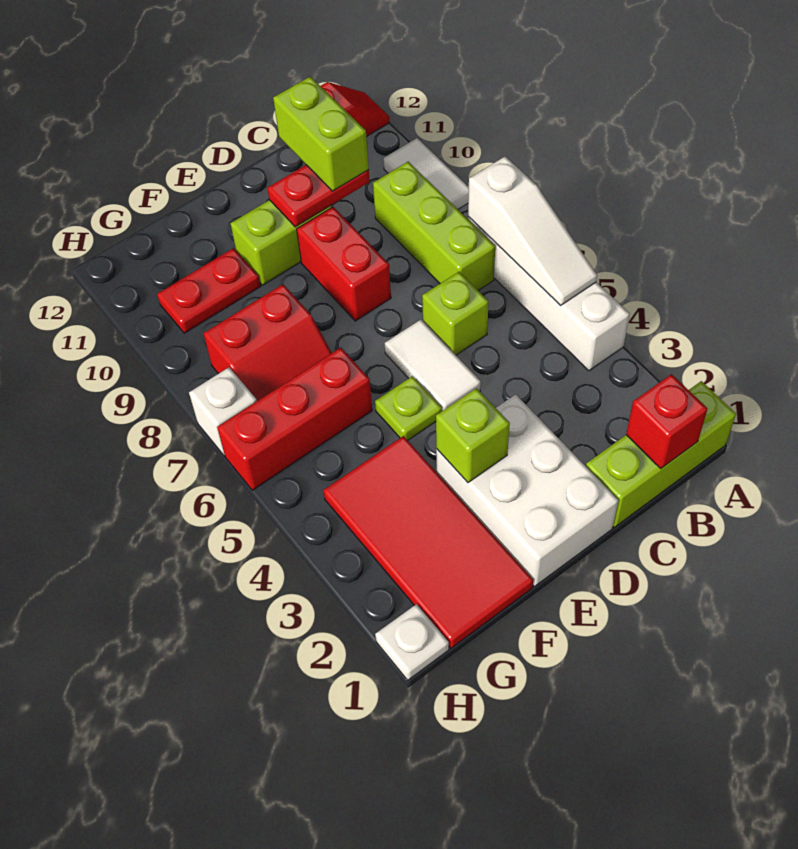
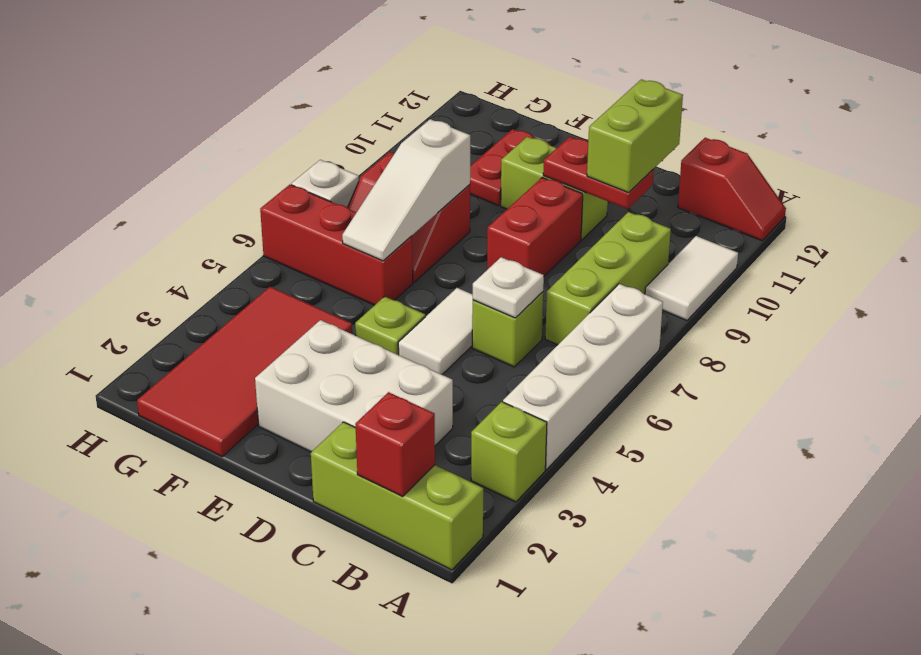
white 1x3 slope [468,156,597,306] -> white 1x3 slope moved to [342,119,470,261]
white 2x3 brick [436,394,618,587] -> white 2x3 brick turned to [255,320,453,452]
lime 1x1 brick [436,388,510,483] -> lime 1x1 brick moved to [471,402,547,502]
red 1x2 plate [157,248,260,333] -> red 1x2 plate turned to [470,129,551,206]
white 1x1 plate [375,604,449,680] -> white 1x1 plate moved to [473,257,544,318]

